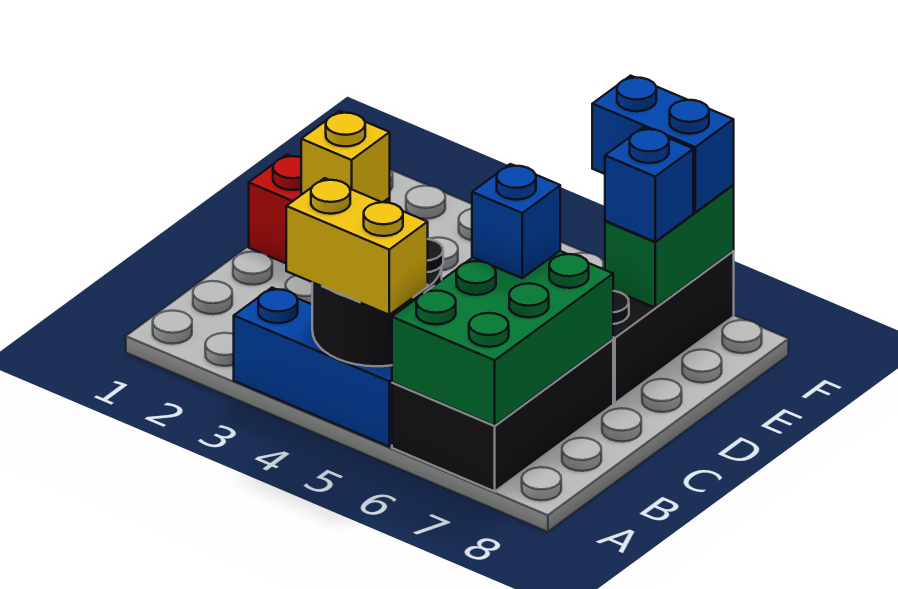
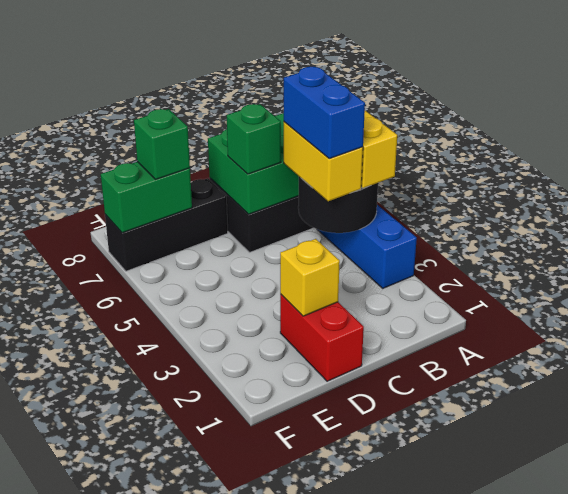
none -> yellow 1x2 brick [284,122,363,201]
blue 1x1 brick [472,164,560,278] -> green 1x1 brick [227,104,281,174]
blue 1x1 brick [605,127,693,242] -> green 1x1 brick [134,109,190,180]
blue 1x2 brick [592,76,734,212] -> blue 1x2 brick moved to [284,67,365,159]

